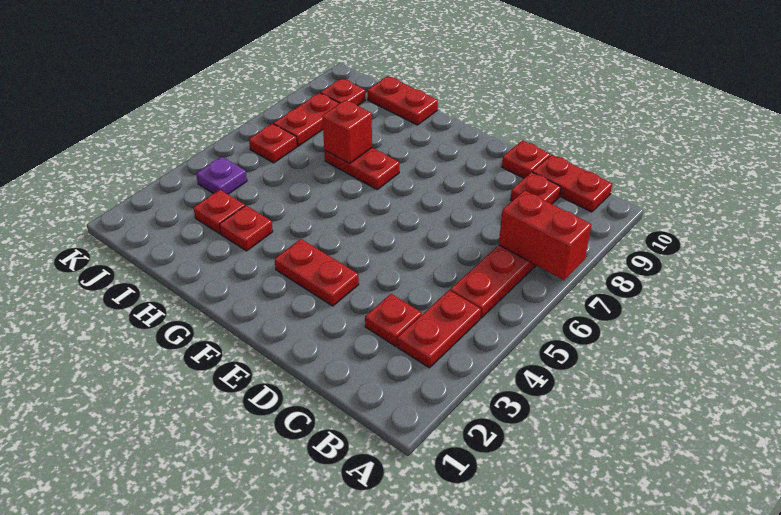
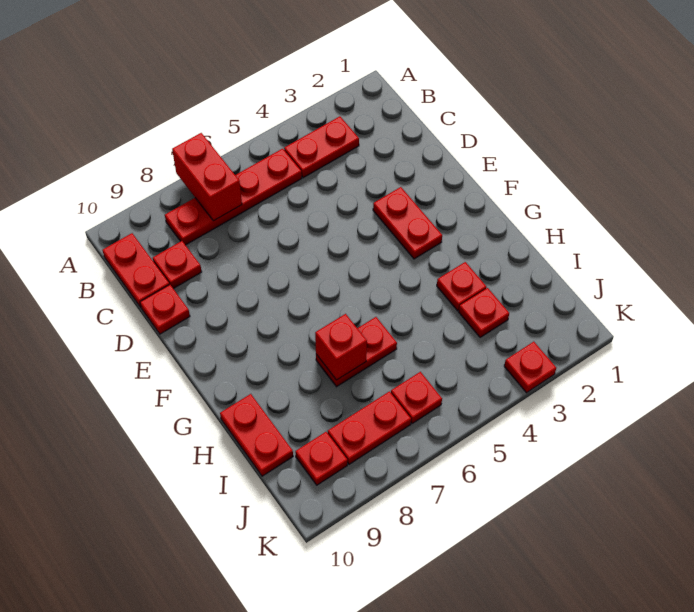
red 1x1 plate [365,294,422,346] -> red 1x1 plate moved to [504,342,556,393]
red 1x2 plate [324,148,399,189] -> red 1x2 plate turned to [316,317,397,387]
purple 1x1 plate [196,157,247,194] -> none

